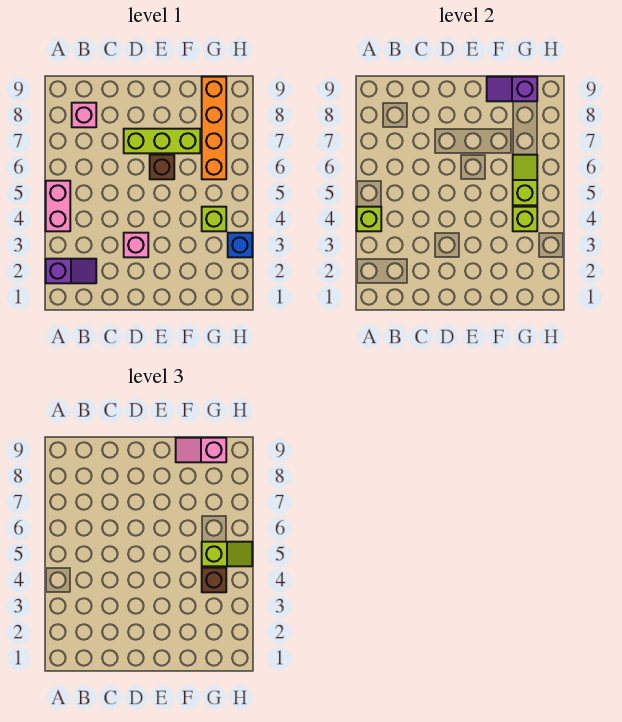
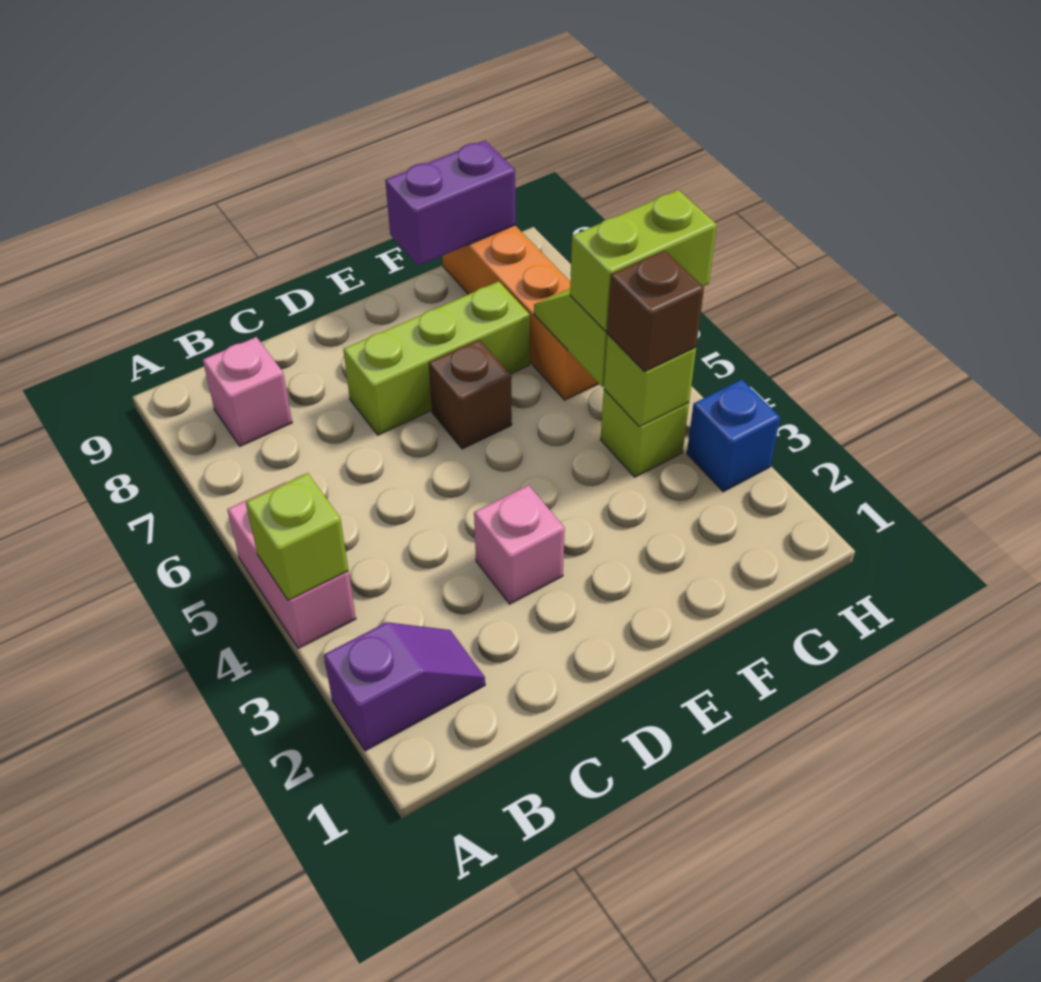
purple 1x2 slope [487,77,537,101] -> purple 1x2 brick [385,140,515,266]
pink 1x2 slope [176,438,226,462] -> none
lime 1x2 slope [202,542,252,566] -> lime 1x2 brick [570,190,717,332]

